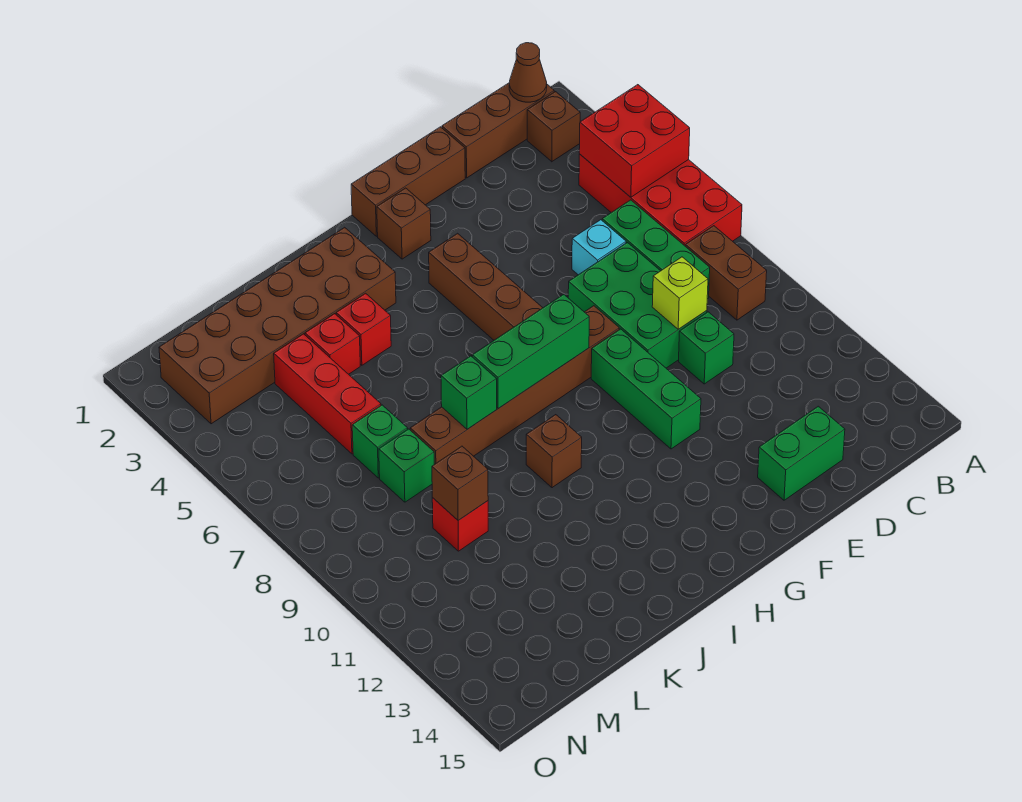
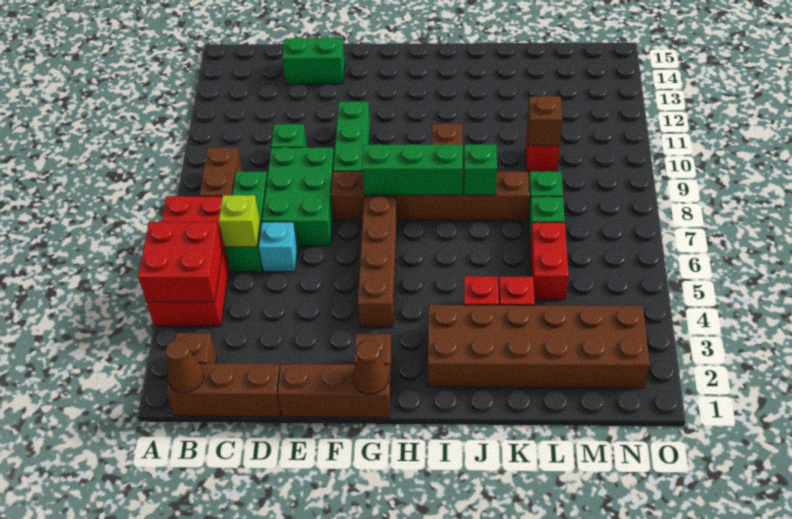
lime 1x1 brick [652,257,708,329] -> lime 1x1 brick moved to [219,195,260,247]
none -> brown 1x1 cone [353,341,389,394]
red 1x3 brick [274,334,381,454] -> red 1x2 brick [530,222,568,300]

